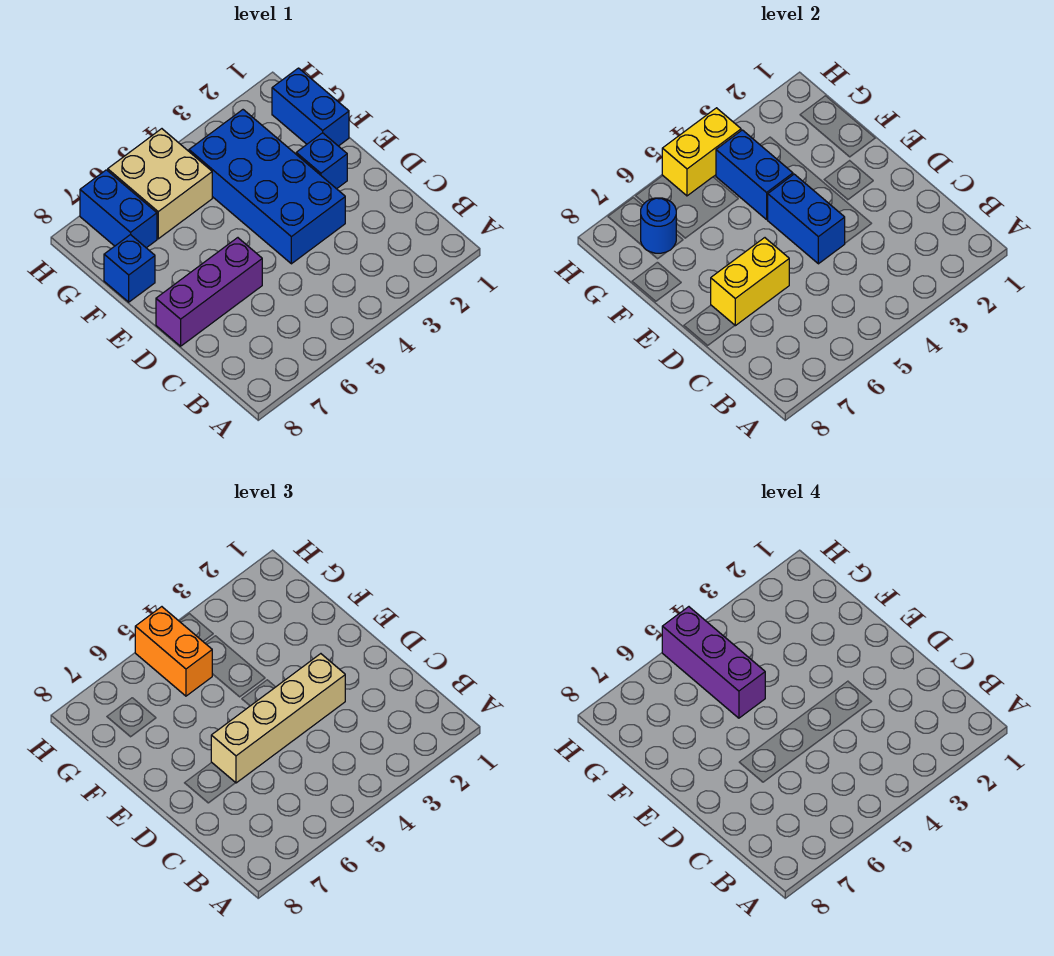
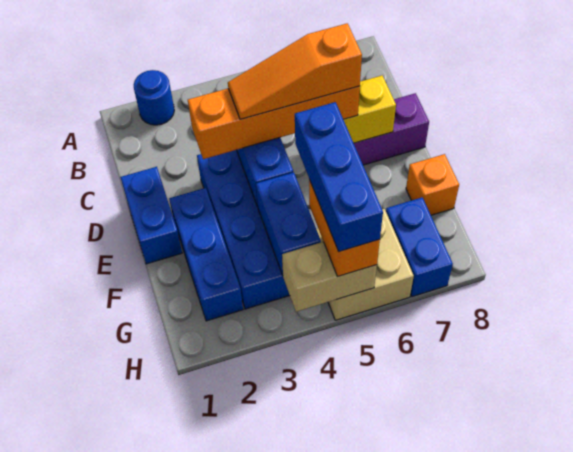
tan 1x4 brick [211,654,345,783] -> orange 1x4 brick [188,86,360,159]
none -> orange 1x3 slope [228,23,362,119]
blue 1x1 brick [296,133,347,189] -> blue 1x3 brick [169,188,243,321]
blue 1x2 brick [272,68,349,146] -> blue 1x2 brick moved to [120,167,182,264]
purple 1x3 brick [662,607,765,718] -> blue 1x3 brick [295,102,383,252]
blue 1x1 brick [104,235,155,302] -> orange 1x1 brick [406,154,459,215]
blue 1x1 round brick [641,198,676,253] -> blue 1x1 round brick moved to [134,70,174,125]
yellow 1x2 brick [662,108,741,196] -> tan 1x2 brick [282,242,377,312]

